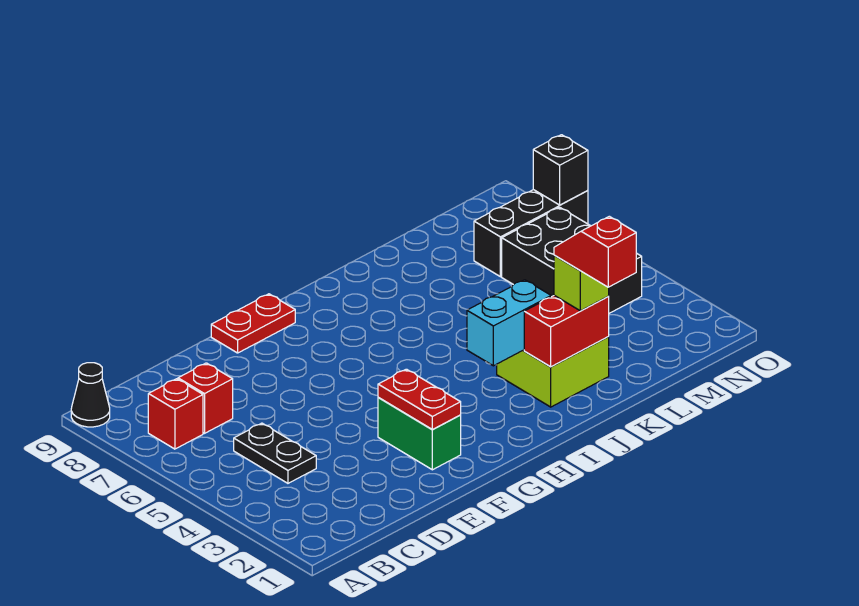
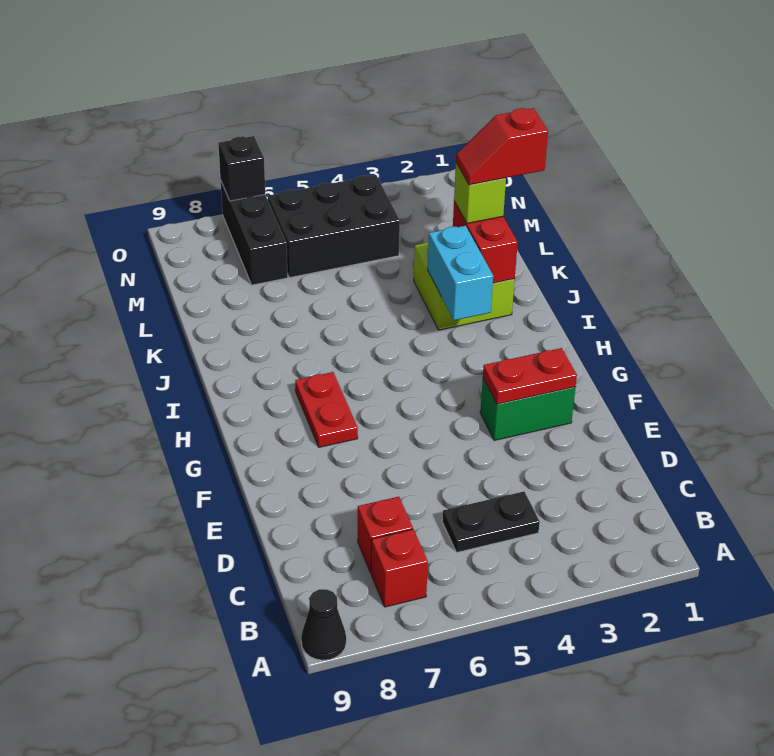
red 1x2 plate [211,294,295,353] -> red 1x2 plate moved to [295,372,358,447]

